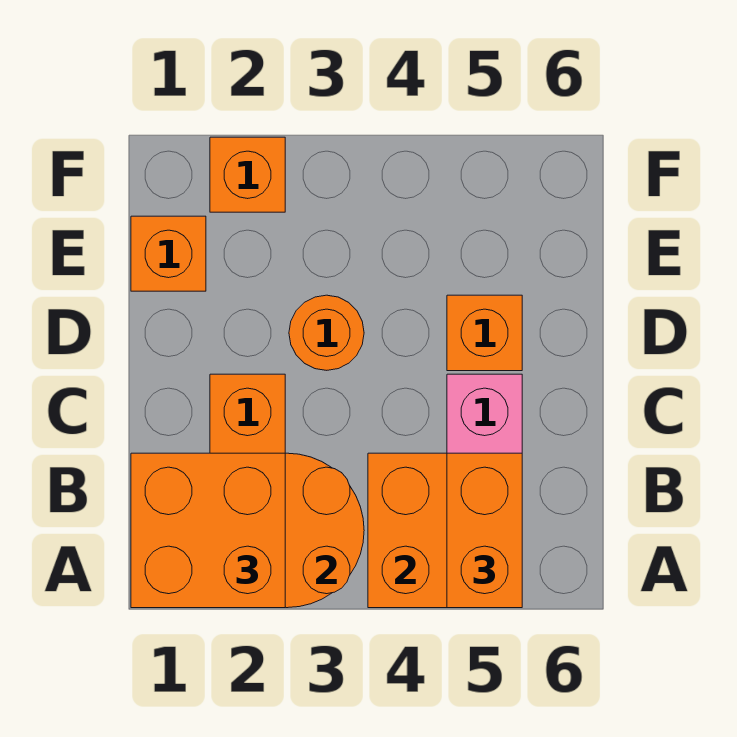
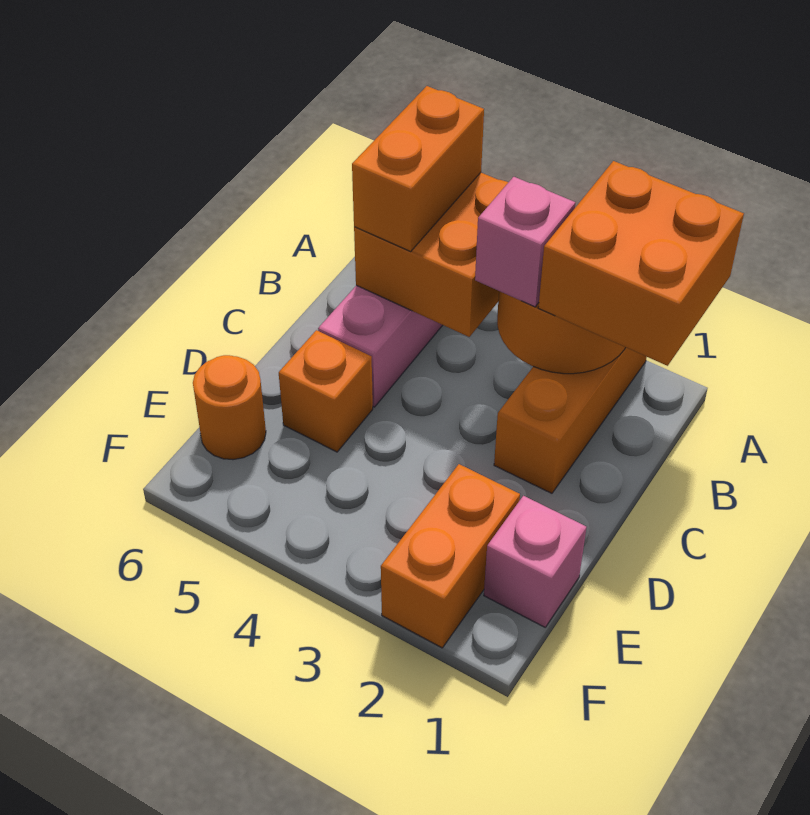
none -> pink 1x1 brick [475,177,575,307]
orange 1x1 round brick [289,295,364,370] -> orange 1x1 round brick moved to [193,355,266,460]
orange 1x1 brick [131,216,206,291] -> pink 1x1 brick [484,496,587,627]
orange 1x1 brick [210,137,285,212] -> orange 1x2 brick [381,464,520,648]

